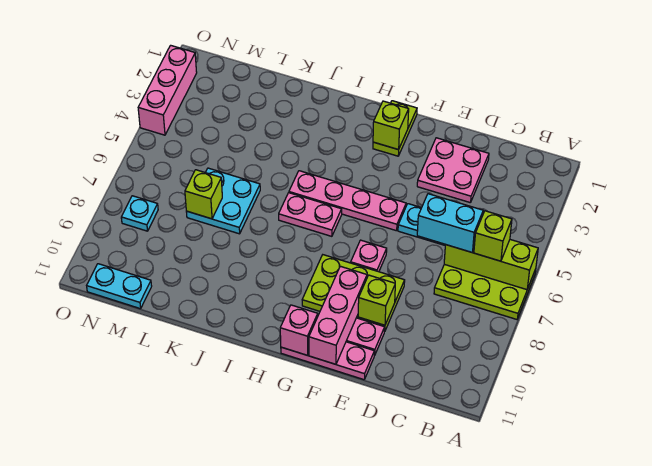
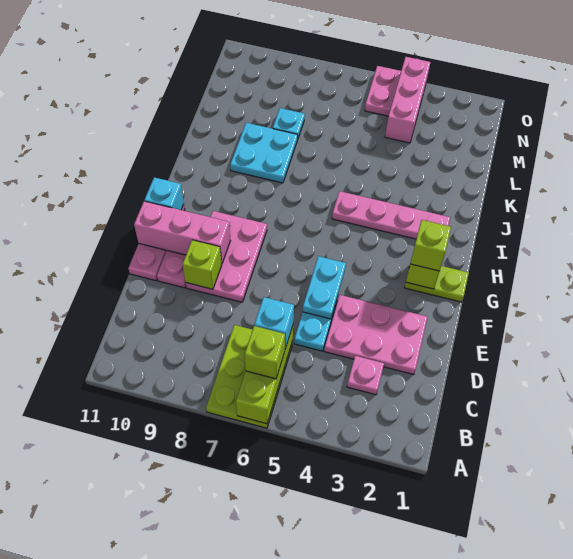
cyan 1x2 brick [417,194,483,252] -> cyan 1x1 brick [254,297,294,348]
pink 2x2 plate [417,138,489,203] -> pink 2x3 plate [324,295,428,375]
lime 2x3 plate [302,255,405,332] -> pink 2x3 plate [186,211,267,302]
pink 1x4 plate [289,171,406,231] -> pink 1x4 plate turned to [332,191,450,239]
pink 1x1 plate [351,240,387,272] -> pink 1x1 plate moved to [347,356,384,395]
pink 1x1 brick [280,305,318,355] -> cyan 1x1 brick [145,177,184,210]
pink 1x2 plate [279,193,342,236] -> pink 1x2 plate moved to [365,66,401,116]
cyan 2x2 plate [186,168,260,234] -> cyan 2x2 plate moved to [230,123,298,183]
lime 1x1 brick [185,170,222,219] -> lime 1x1 brick moved to [410,220,451,271]
cyan 1x2 plate [87,264,152,309] -> cyan 1x2 plate moved to [303,256,346,319]
cyan 1x1 plate [121,196,158,231] -> cyan 1x1 plate moved to [273,108,305,140]
pink 1x3 brick [138,45,197,135] -> pink 1x3 brick turned to [385,57,430,143]

